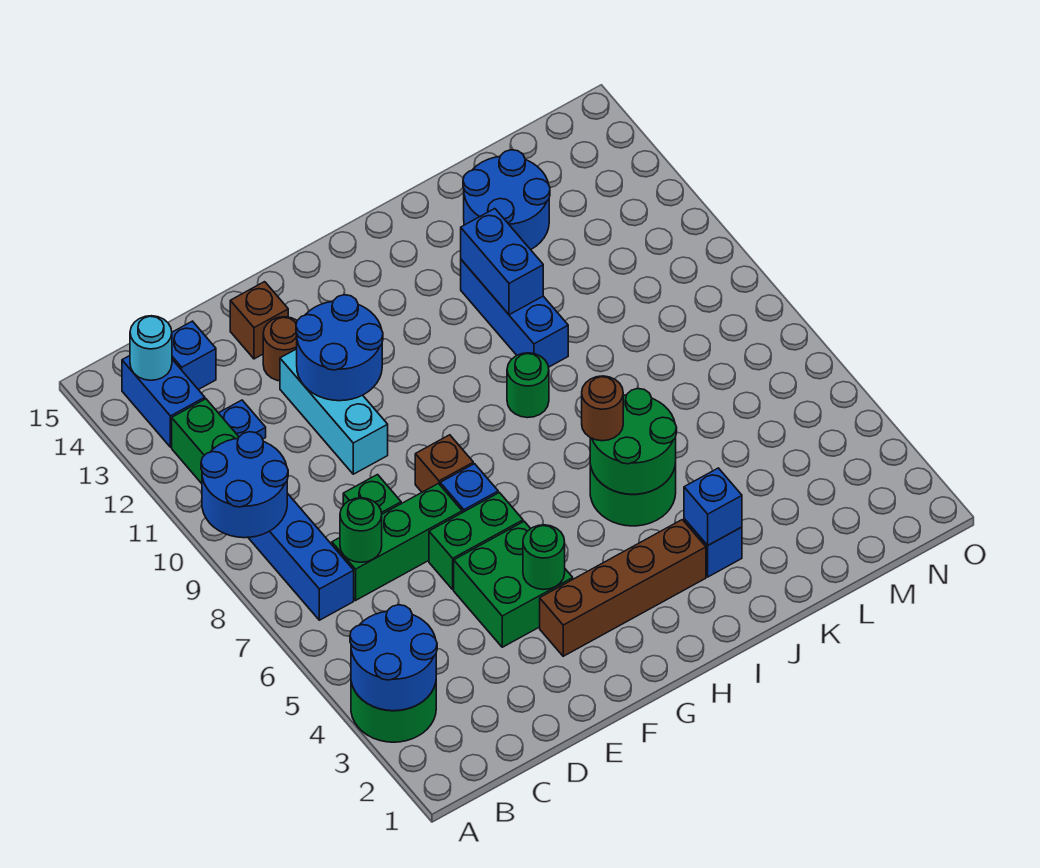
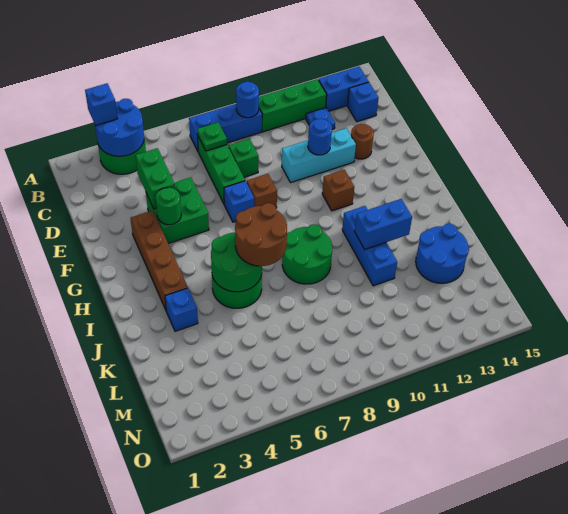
blue 2x2 round brick [201,432,288,538] -> blue 1x1 round brick [236,82,259,118]
cyan 1x1 round brick [130,316,172,380] -> none
green 1x1 round brick [340,498,382,562] -> green 1x1 plate [197,123,227,151]
green 1x2 brick [429,493,523,589] -> green 1x2 brick moved to [135,148,175,209]
blue 2x2 round brick [296,295,383,401] -> blue 1x1 round brick [308,119,332,155]
brown 1x1 brick [230,282,288,359] -> brown 1x1 brick moved to [322,170,354,211]
brown 1x1 round brick [582,376,623,441] -> brown 2x2 round brick [235,203,287,266]
green 1x1 round brick [507,353,549,418] -> green 2x2 round brick [282,224,332,284]
blue 1x1 brick [684,468,742,545] -> blue 1x1 brick moved to [85,83,118,126]
blue 1x3 brick [461,260,568,367] -> blue 1x3 brick turned to [342,206,397,286]

